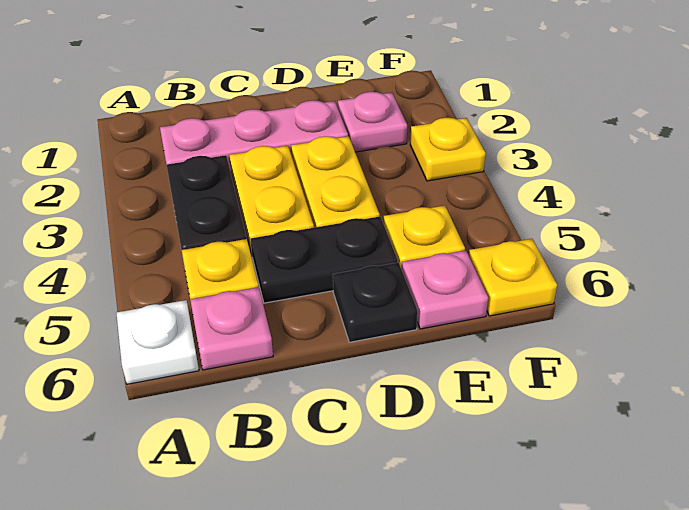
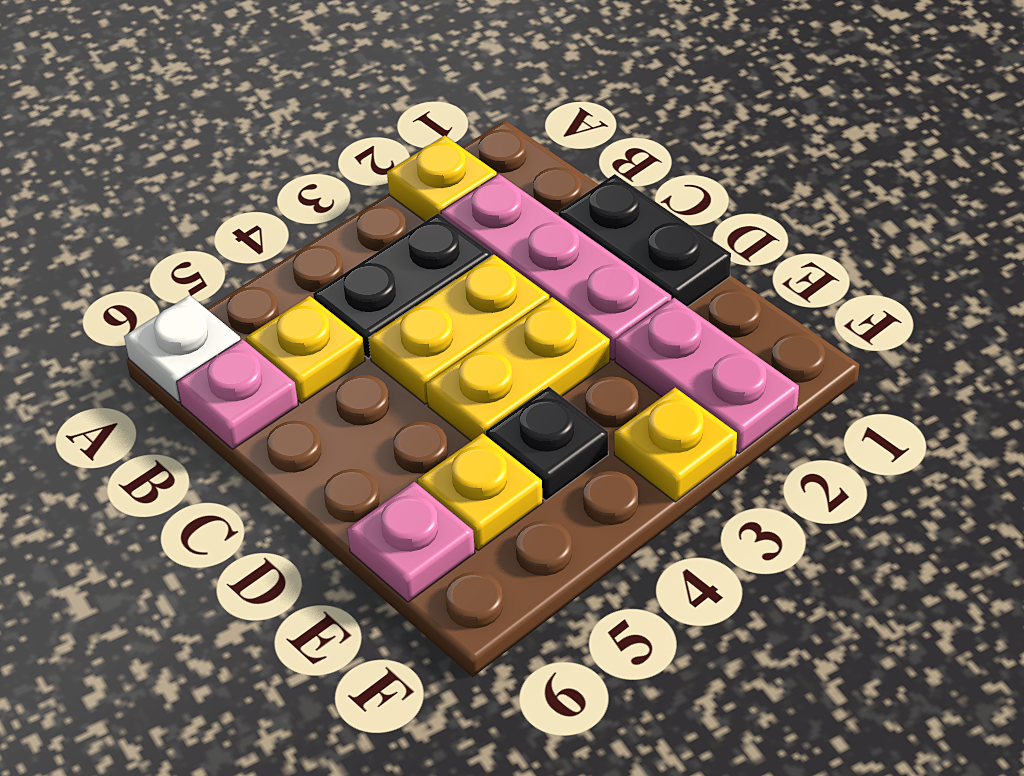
black 1x2 plate [250,217,398,303] -> black 1x2 plate moved to [558,174,731,307]
black 1x1 plate [333,262,418,342] -> black 1x1 plate moved to [486,387,608,501]
pink 1x1 plate [338,92,407,152] -> pink 1x2 plate [615,298,799,454]
yellow 1x1 plate [469,239,557,316] -> yellow 1x1 plate moved to [387,136,497,221]

